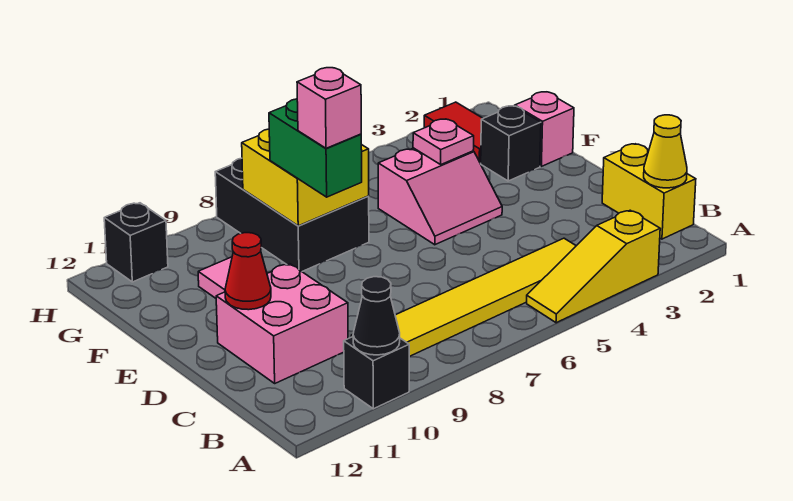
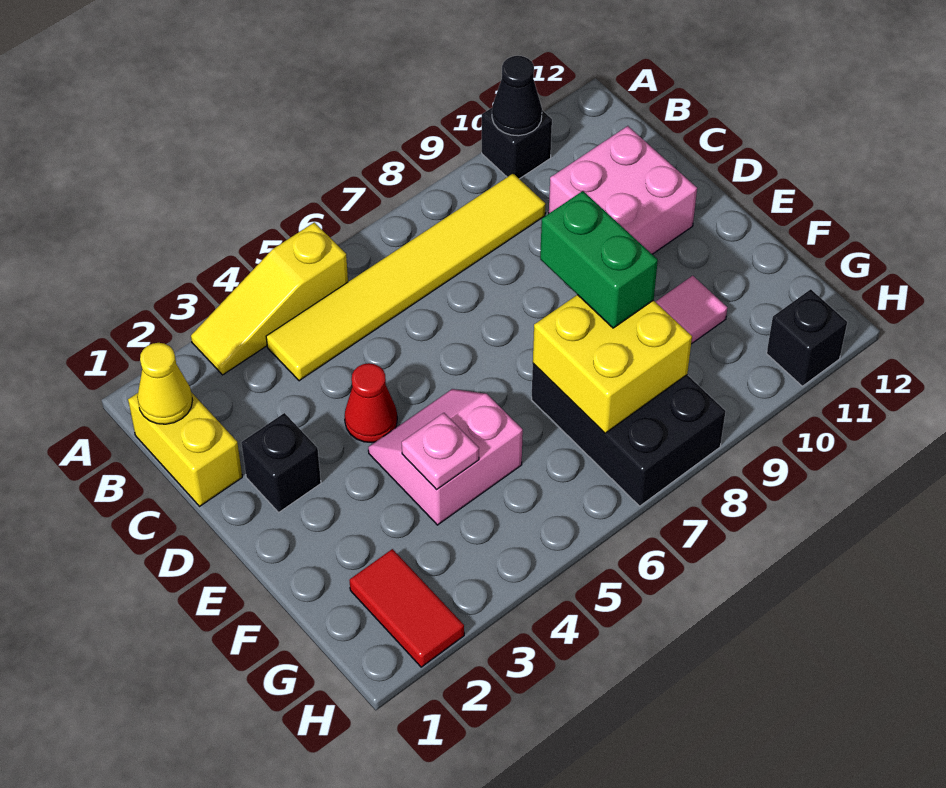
yellow 1x3 slope [527,210,660,323] -> yellow 1x3 slope turned to [191,222,348,375]
red 1x1 cone [225,233,271,310] -> red 1x1 cone moved to [345,363,397,443]
pink 1x1 brick [297,68,361,148] -> none
pink 1x1 brick [515,92,574,166] -> none
black 1x1 brick [481,106,541,181] -> black 1x1 brick moved to [241,413,321,512]

